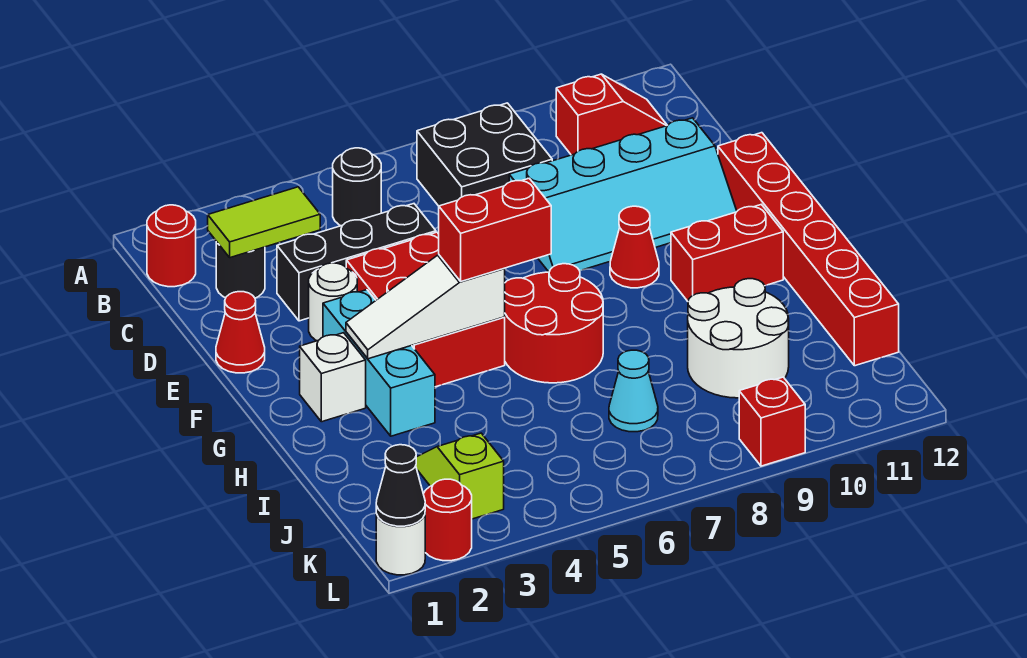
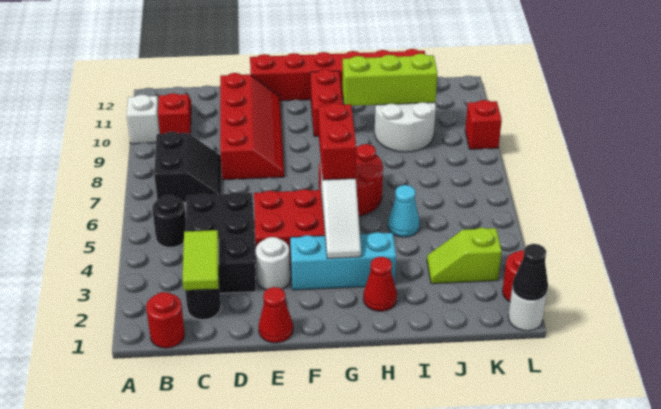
black 2x2 brick [417,103,552,206] -> black 2x2 slope [154,132,221,202]
black 1x3 brick [277,204,436,321] -> black 2x3 brick [185,192,256,293]
cyan 2x4 slope [509,118,737,272] -> red 2x4 slope [220,73,284,180]
red 1x1 cone [610,206,659,288] -> red 1x1 cone moved to [363,257,397,311]
white 1x1 brick [300,333,366,422] -> white 1x1 brick moved to [127,95,160,144]
none -> lime 1x3 brick [342,54,437,106]
cyan 1x1 cone [609,350,658,432] -> cyan 1x1 cone moved to [388,185,420,237]

